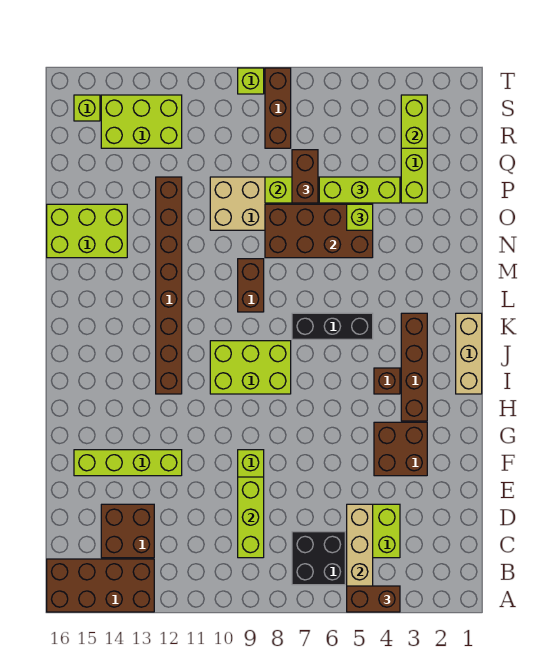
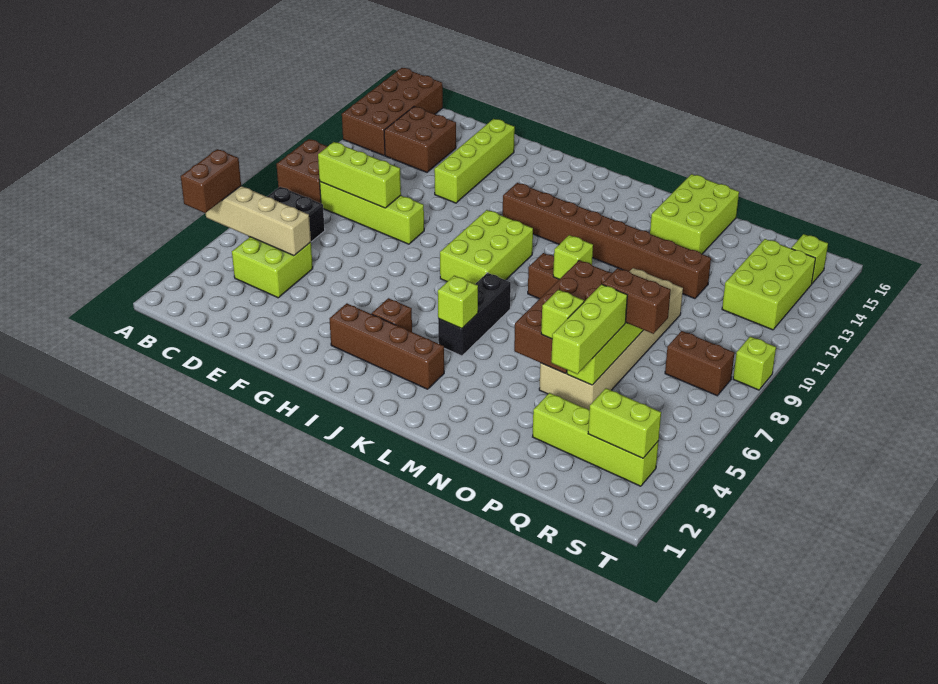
brown 2x2 brick [374,422,427,476] -> brown 2x2 brick moved to [276,139,328,203]
tan 1x3 brick [456,313,482,394] -> none
none -> lime 1x1 brick [438,276,478,329]
none -> lime 1x1 brick [553,235,593,279]
brown 1x3 brick [265,68,291,148] -> brown 1x2 brick [665,331,734,396]

